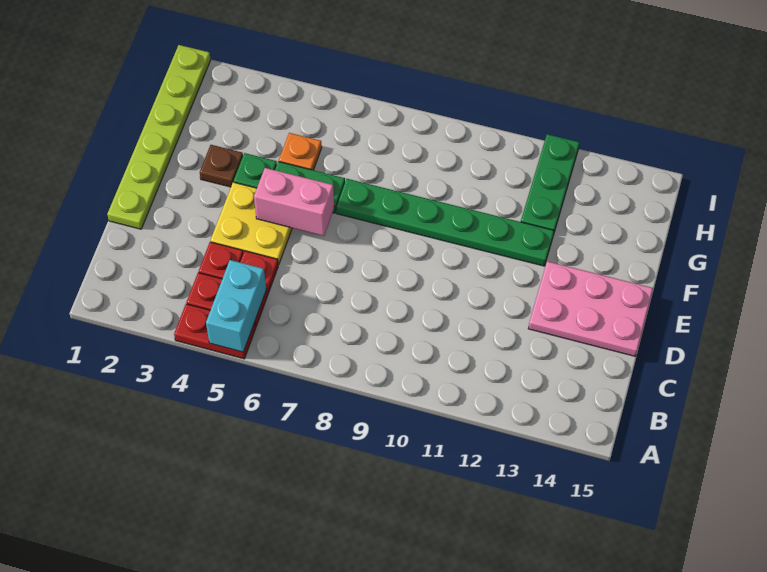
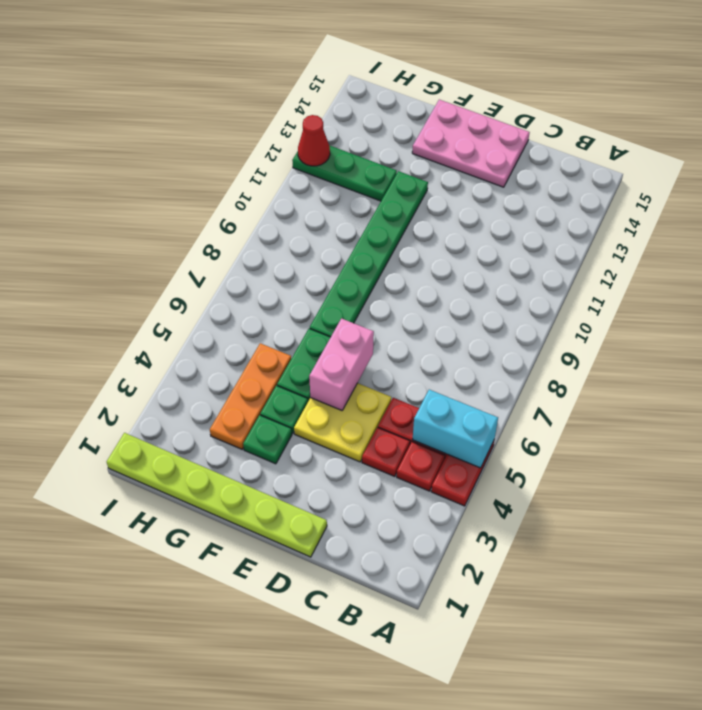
pink 2x3 plate [528,261,653,356] -> pink 2x3 plate turned to [412,100,530,187]
brown 1x1 plate [200,145,243,187] -> green 1x1 plate [243,415,292,464]
orange 1x1 plate [279,133,322,170] -> orange 1x3 plate [210,343,291,449]
none -> red 1x1 cone [298,115,330,166]

